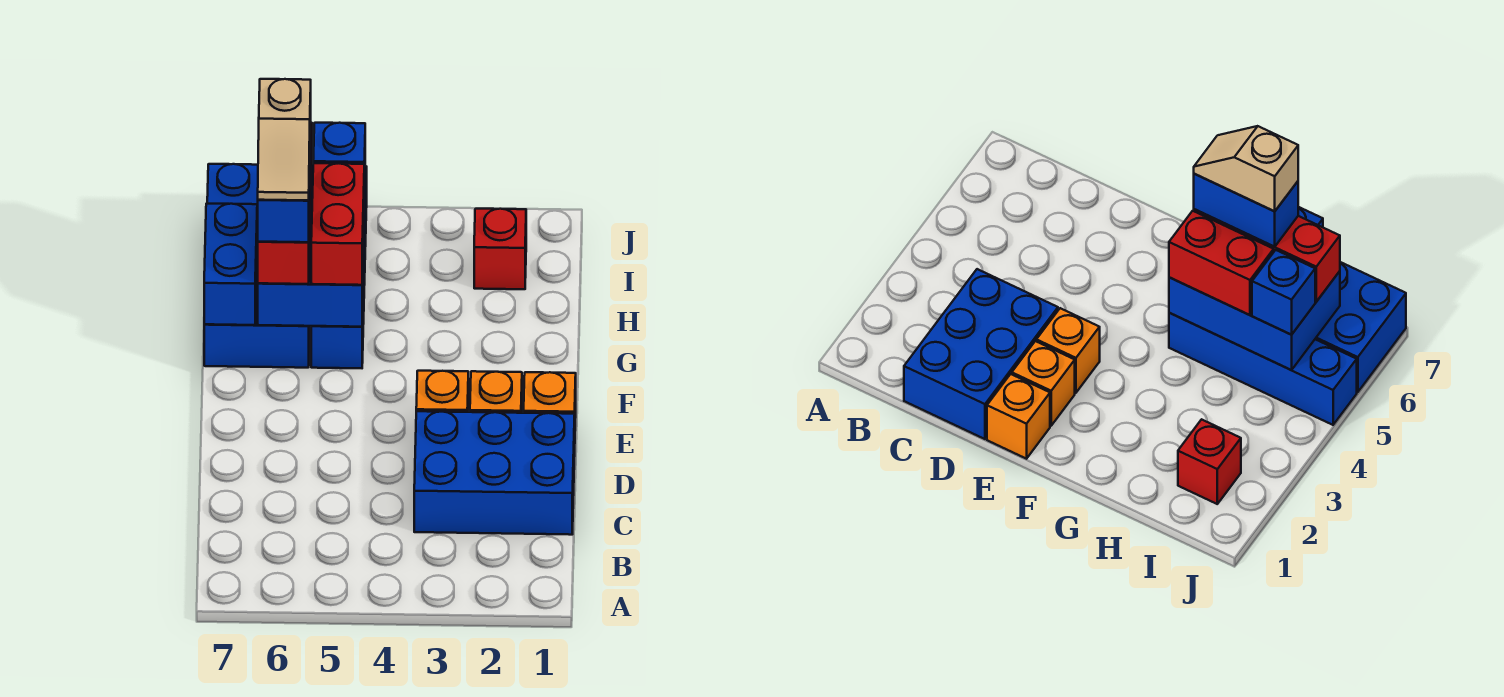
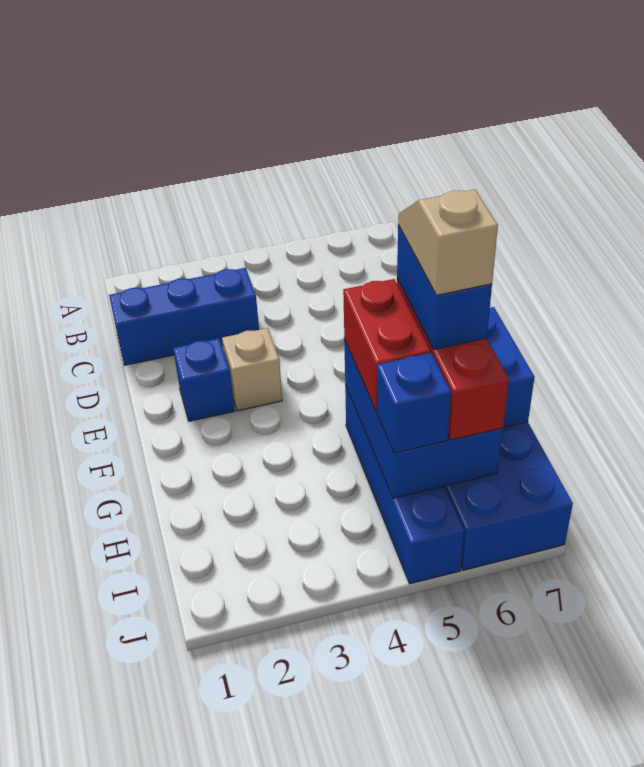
blue 2x3 brick [414,411,575,535] -> blue 1x3 brick [109,268,259,365]
orange 1x1 brick [524,372,576,418] -> none
orange 1x1 brick [470,371,522,413] -> blue 1x1 brick [173,338,235,421]
orange 1x1 brick [416,371,468,412] -> tan 1x1 brick [222,328,282,411]
red 1x1 brick [474,209,526,289] -> none

